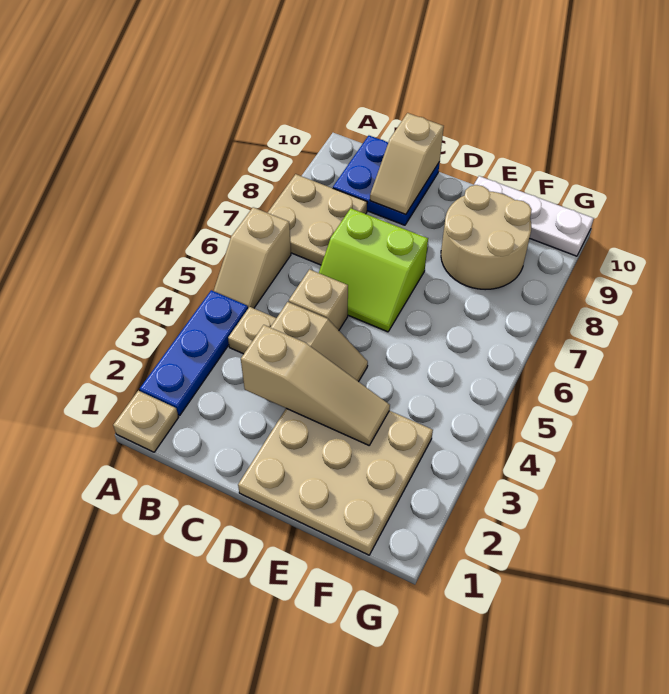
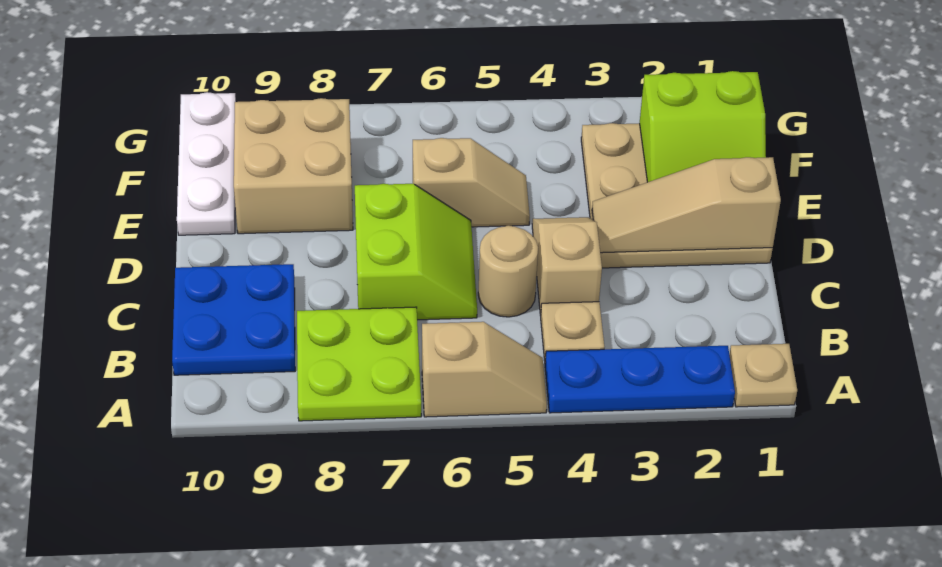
tan 2x2 plate [268,174,367,265] -> lime 2x2 plate [297,307,421,421]
tan 1x3 slope [241,325,390,445] -> tan 1x3 slope turned to [592,157,781,253]
tan 1x1 brick [289,269,348,330] -> tan 1x1 round brick [478,226,538,317]
tan 1x2 slope [370,113,444,215] -> tan 1x2 slope moved to [413,138,530,227]
none -> lime 2x2 slope [640,71,766,182]
tan 2x2 round brick [441,185,532,290] -> tan 2x2 brick [234,98,353,234]

